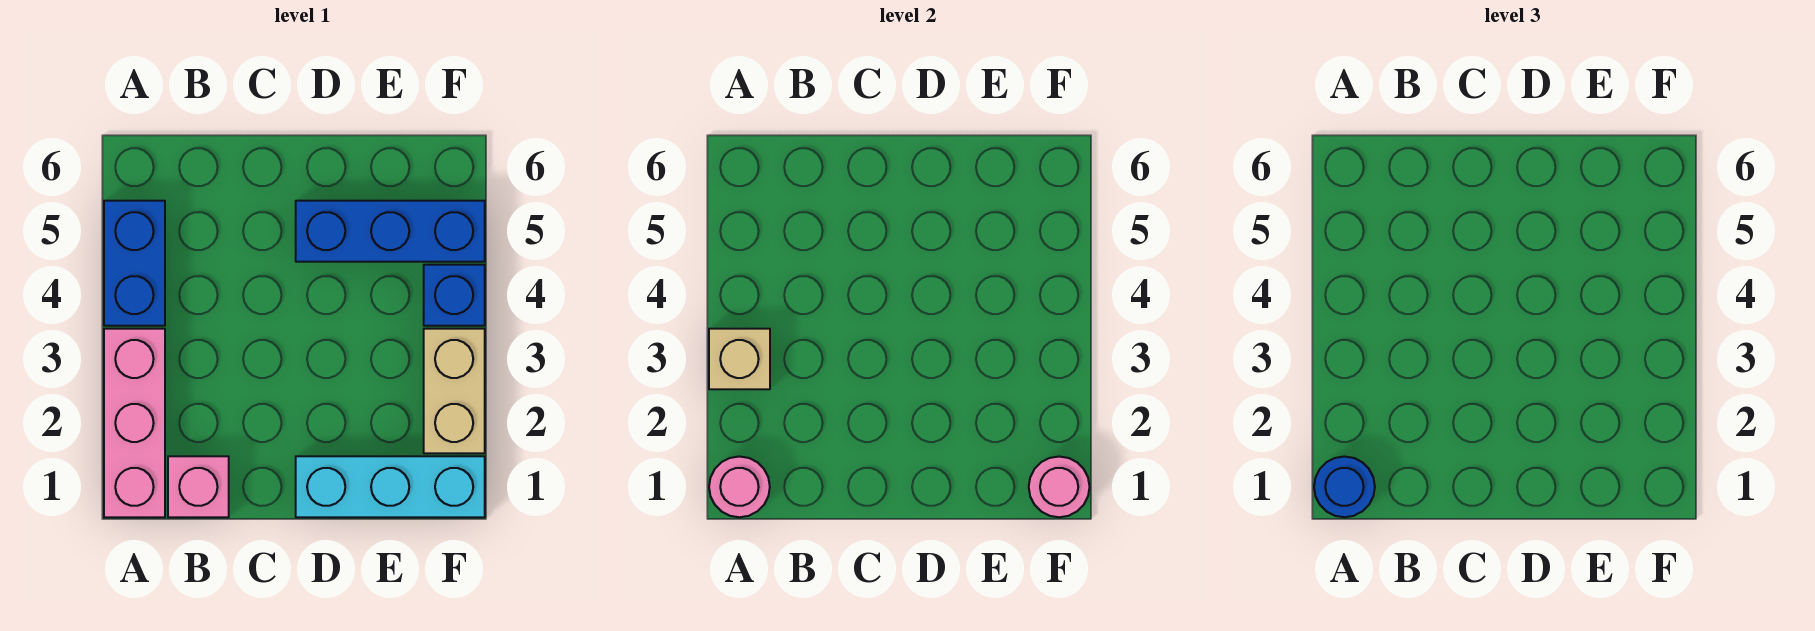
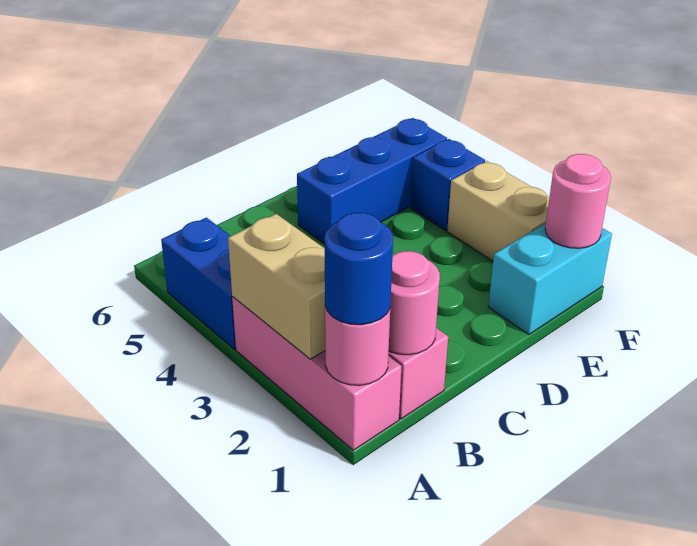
tan 1x1 brick [709,329,770,389] -> tan 1x2 brick [228,214,325,359]
none -> pink 1x1 round brick [389,251,440,355]
cyan 1x3 brick [296,456,485,517] -> cyan 1x2 brick [488,223,612,334]

